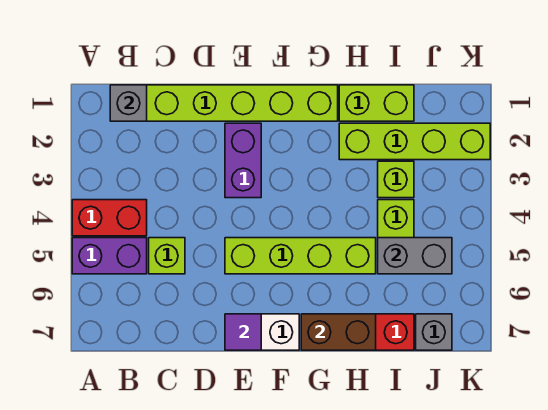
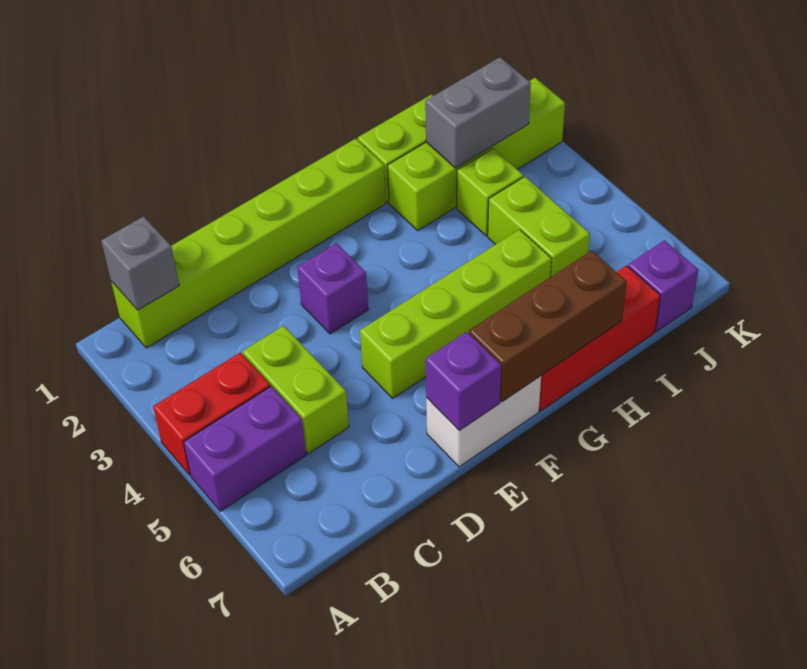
lime 1x1 brick [149,238,185,274] -> lime 1x2 brick [243,326,349,454]
purple 1x2 brick [225,123,261,198] -> purple 1x1 brick [297,243,368,334]
purple 1x1 tile [225,314,261,350] -> purple 1x1 brick [426,332,501,431]
brown 1x2 brick [301,314,376,350] -> brown 1x3 brick [469,251,627,402]
grey 1x2 brick [378,238,452,274] -> grey 1x2 brick moved to [425,57,531,168]
grey 1x1 brick [416,314,452,350] -> purple 1x1 brick [628,240,698,331]

